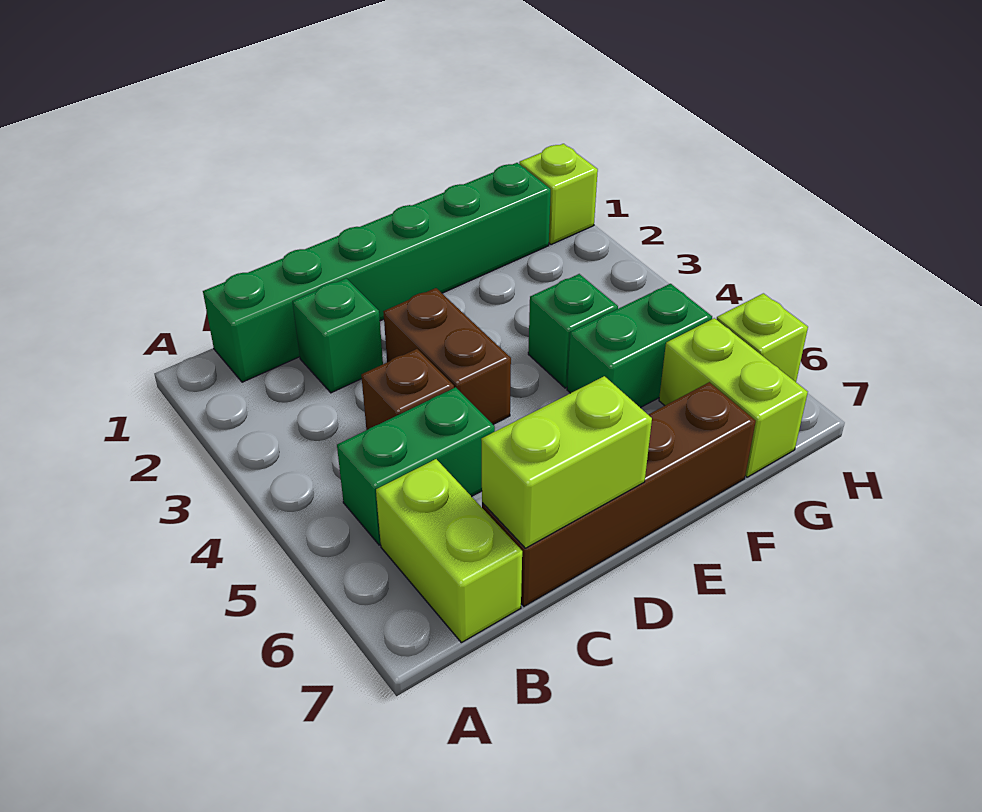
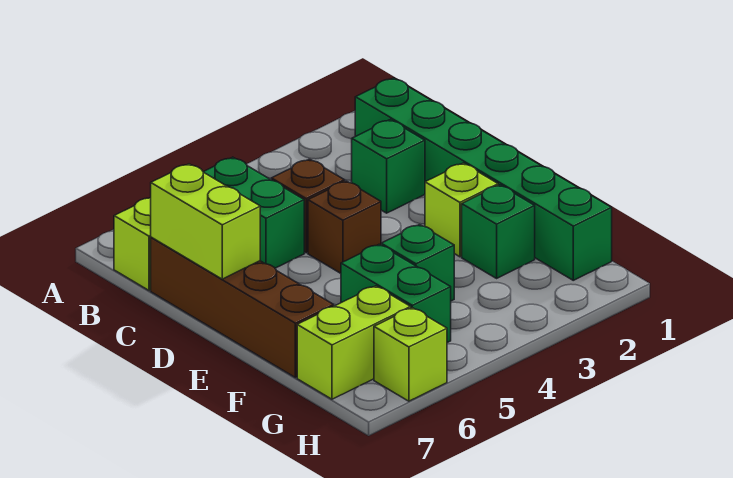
brown 1x2 brick [383,288,511,424] -> brown 1x1 brick [308,181,381,273]
none -> green 1x1 brick [462,185,535,278]
lime 1x1 brick [519,144,598,245] -> lime 1x1 brick moved to [425,163,498,257]

